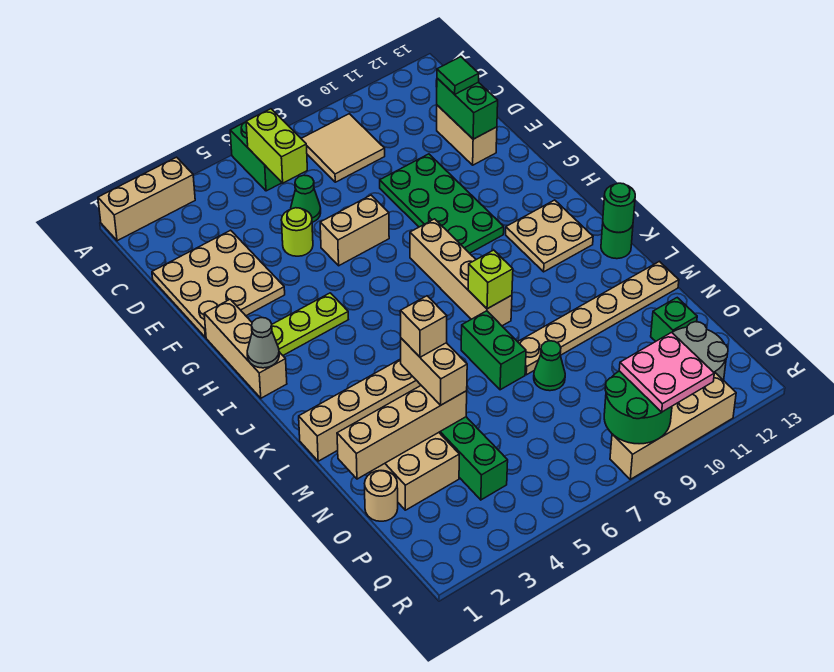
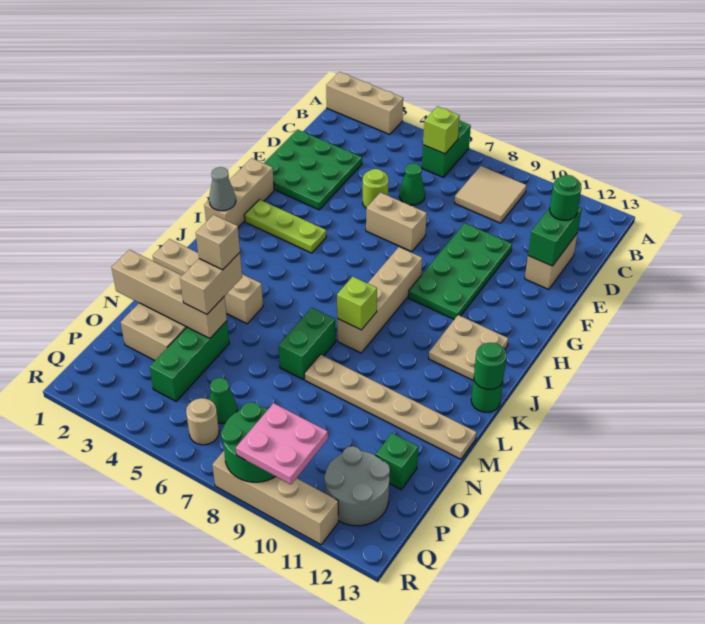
lime 1x2 brick [246,109,307,183] -> lime 1x1 brick [423,106,460,154]
tan 3x3 plate [152,230,285,338] -> green 3x3 plate [264,130,362,210]
green 1x1 tile [437,57,479,94] -> green 1x1 round brick [550,175,581,220]
green 1x1 cone [534,341,565,391] -> green 1x1 cone moved to [209,378,237,424]
tan 1x1 round brick [365,471,398,521] -> tan 1x1 round brick moved to [186,398,219,445]

